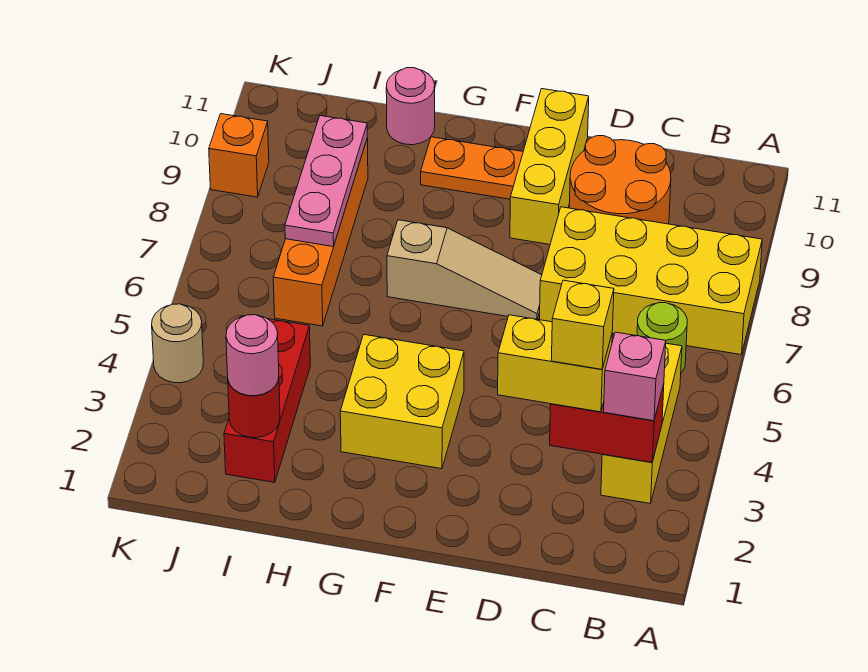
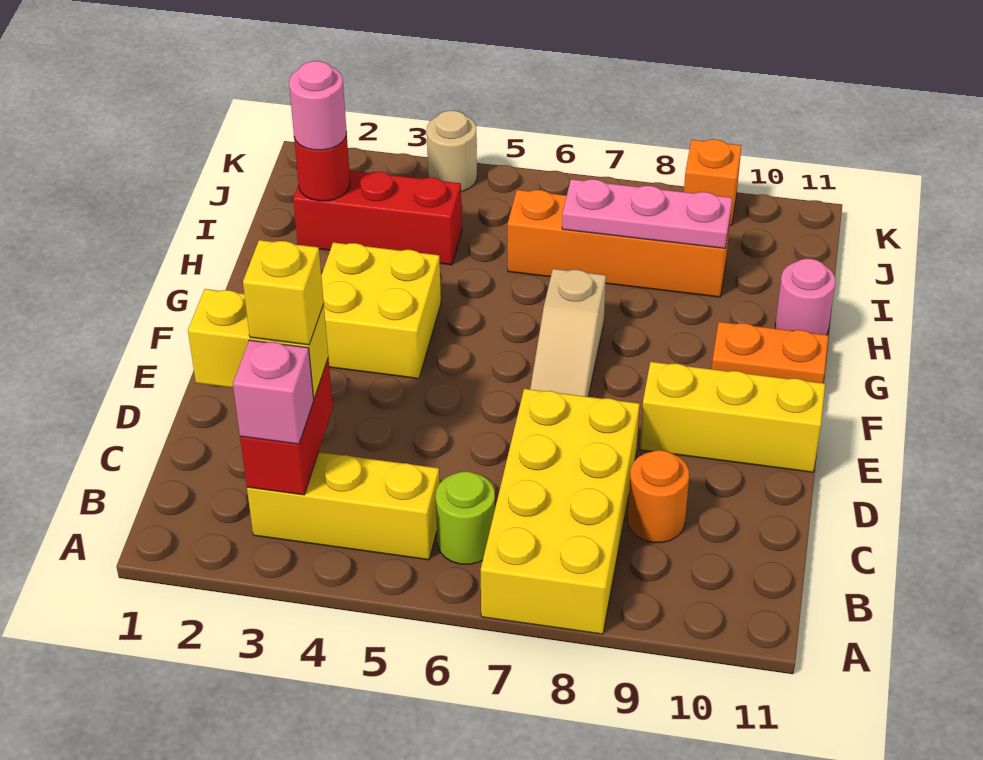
yellow 1x2 brick [498,315,612,412] -> yellow 1x2 brick turned to [188,289,328,398]
orange 2x2 round brick [569,136,671,224] -> orange 1x1 round brick [628,450,689,543]
orange 1x2 plate [421,137,523,199] -> orange 1x2 plate turned to [712,322,829,383]

